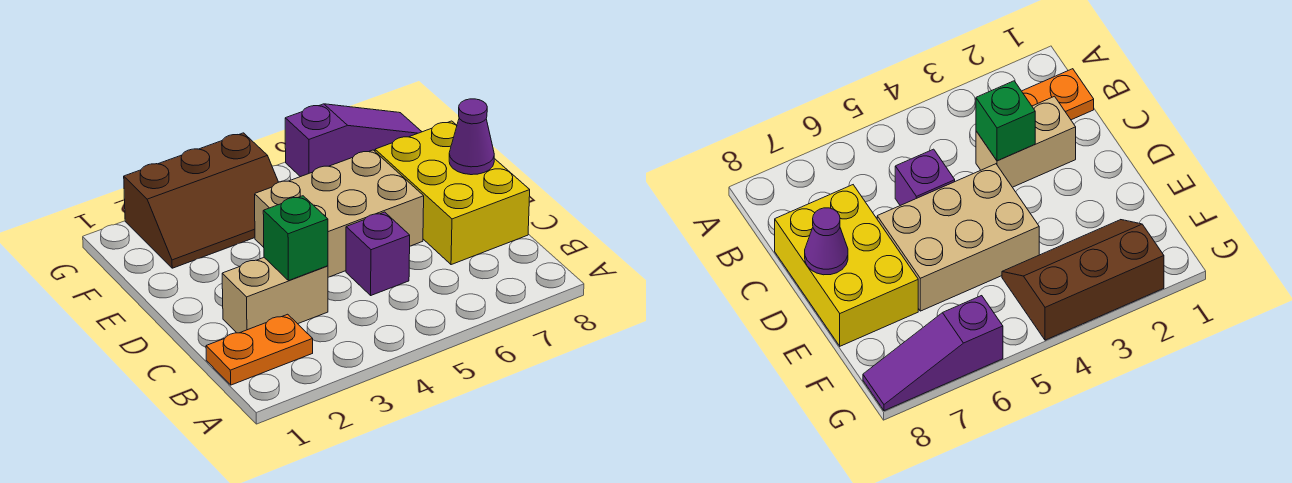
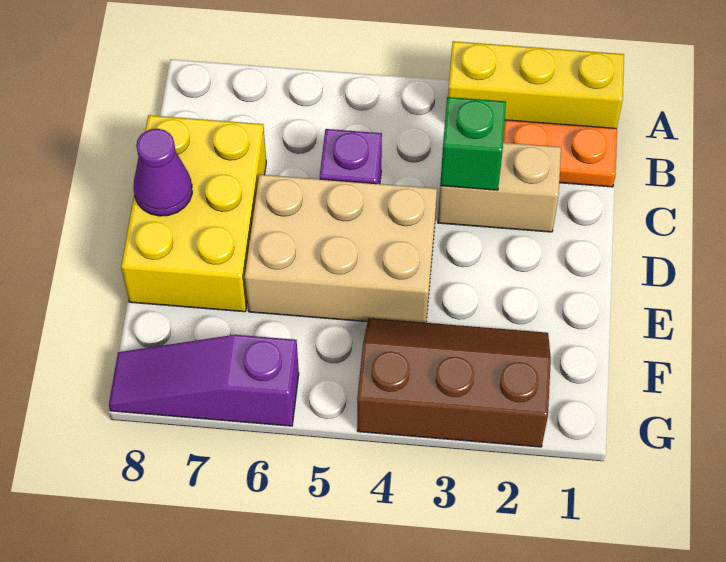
none -> yellow 1x3 brick [448,41,624,128]

